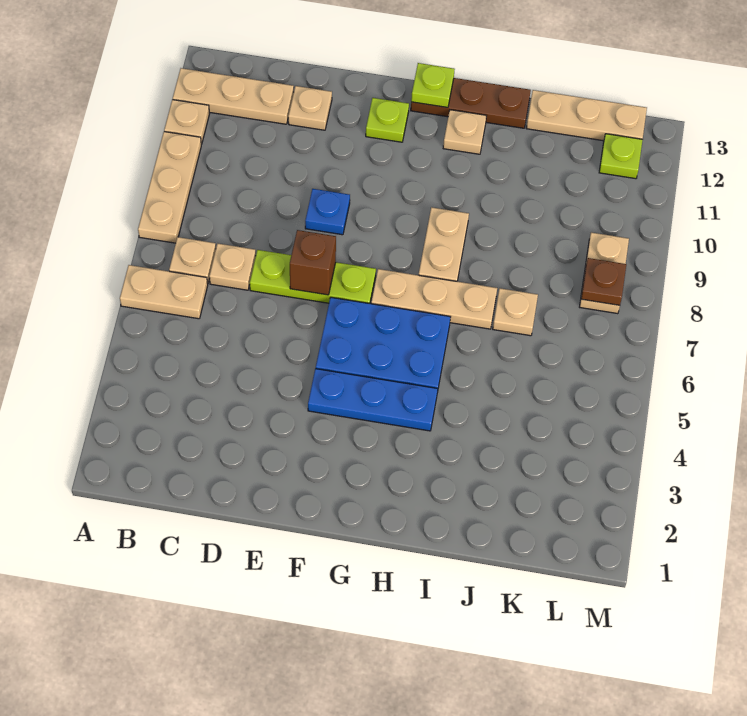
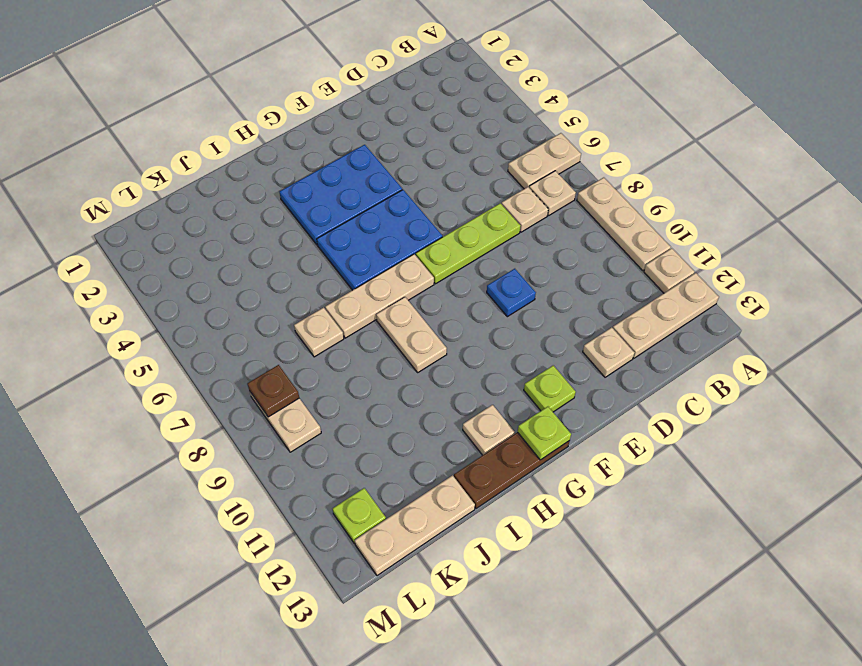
brown 1x1 brick [290,230,336,295] -> none
blue 1x3 plate [308,369,438,431] -> blue 2x3 plate [279,145,402,245]

